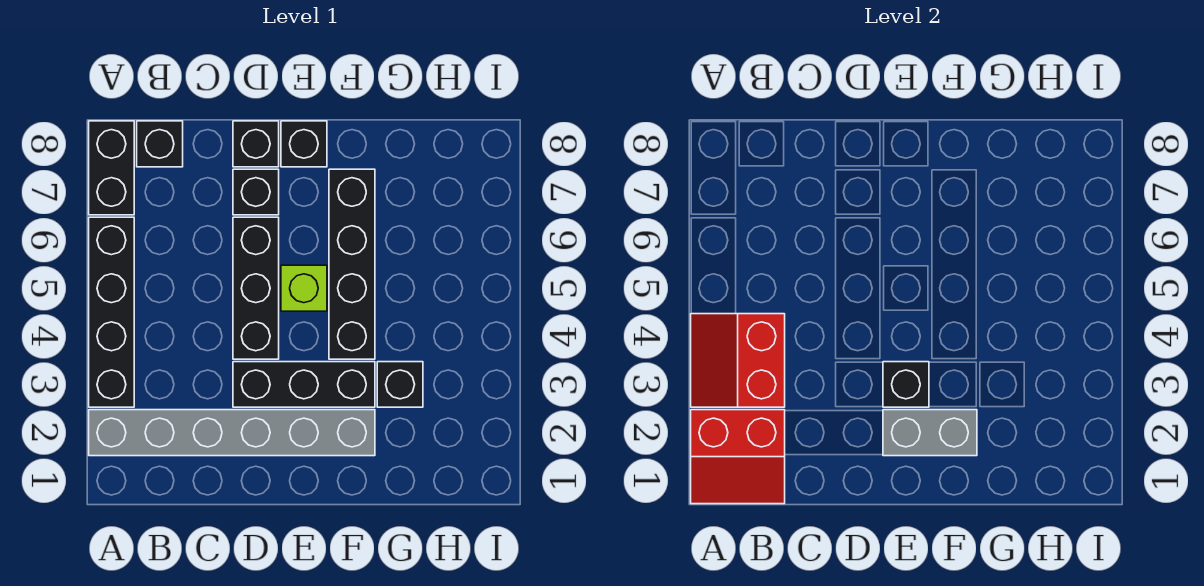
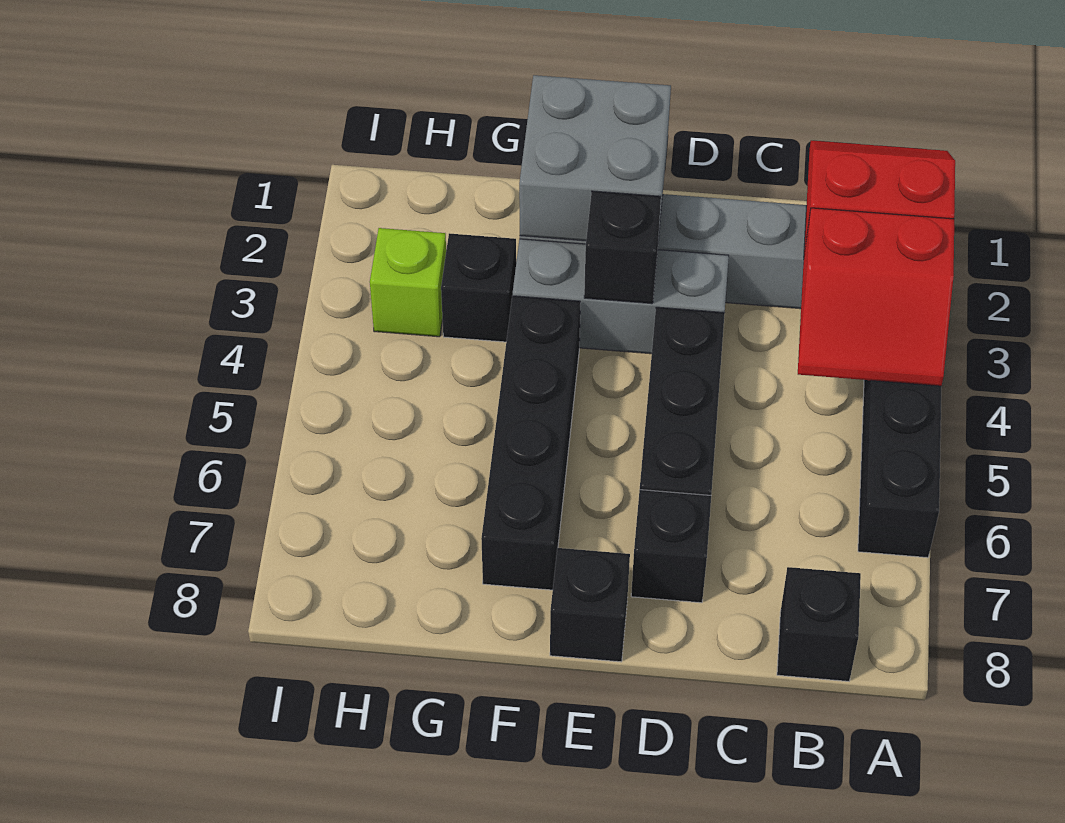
red 2x2 slope [691,314,785,407] -> red 2x2 slope turned to [798,208,954,386]
black 1x2 brick [89,121,134,215] -> none
black 1x3 brick [233,362,375,407] -> grey 1x3 brick [513,239,729,354]
black 1x1 brick [233,121,279,167] -> none
grey 1x2 brick [883,410,977,456] -> grey 2x2 brick [519,75,671,241]
lime 1x1 brick [281,265,327,311] -> lime 1x1 brick moved to [370,228,446,337]

